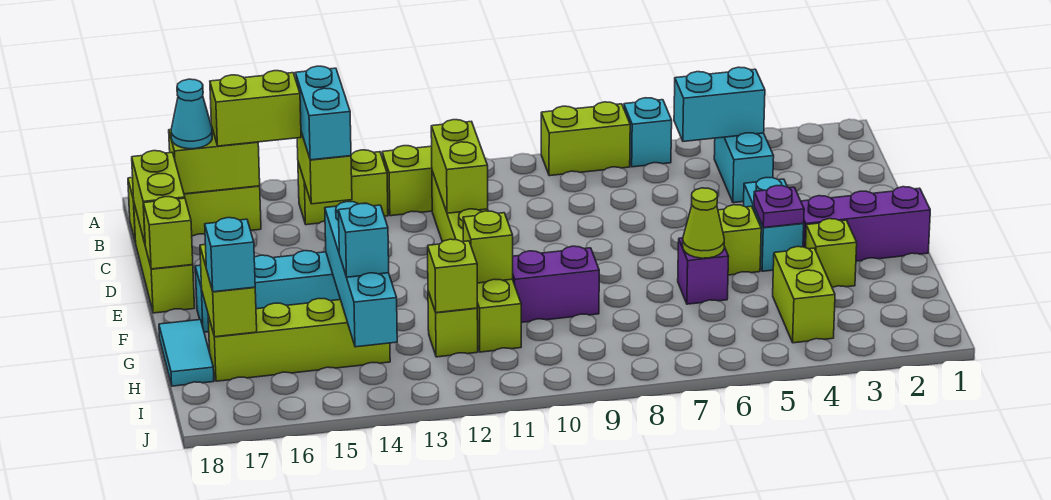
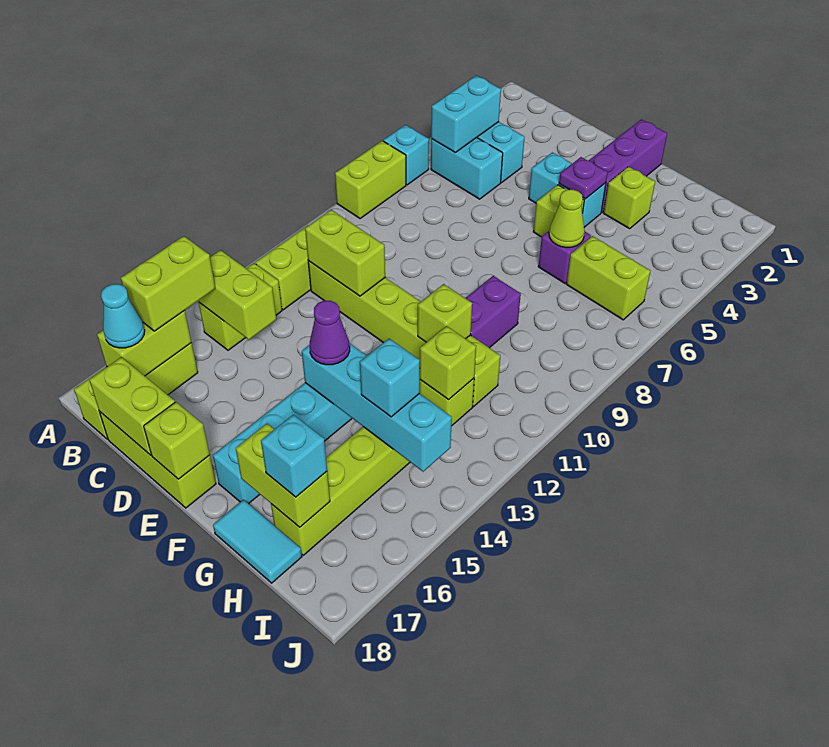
cyan 1x2 brick [296,66,351,160] -> cyan 1x2 brick moved to [431,138,503,199]
none -> purple 1x1 cone [310,301,350,365]
lime 1x2 brick [773,247,835,343] -> lime 1x2 brick moved to [567,236,650,320]

